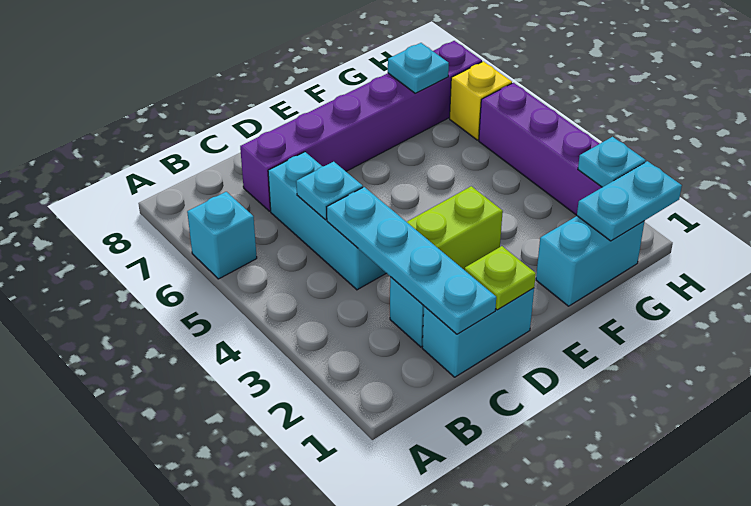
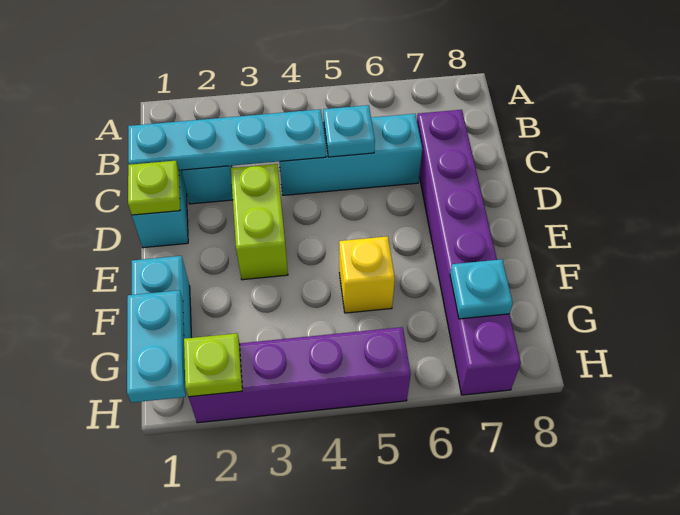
cyan 1x1 brick [187,192,257,279] -> none
cyan 1x1 plate [578,137,646,187] -> lime 1x1 plate [184,333,242,397]
yellow 1x1 brick [450,61,512,140] -> yellow 1x1 brick moved to [339,236,395,313]

